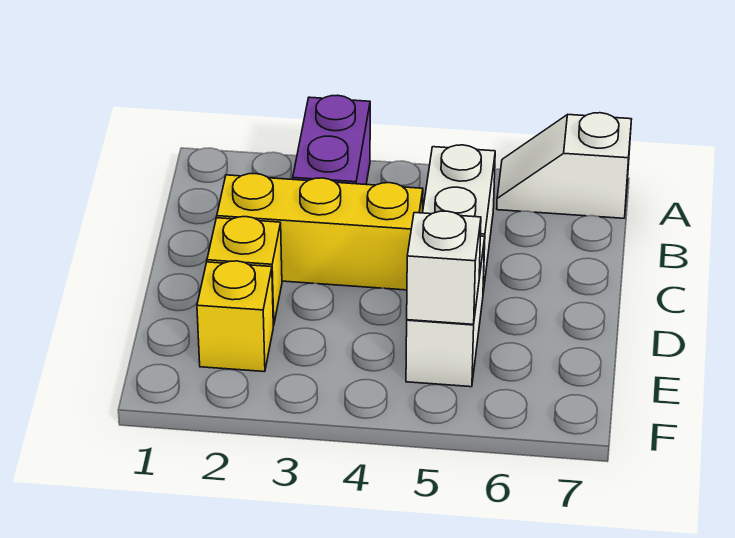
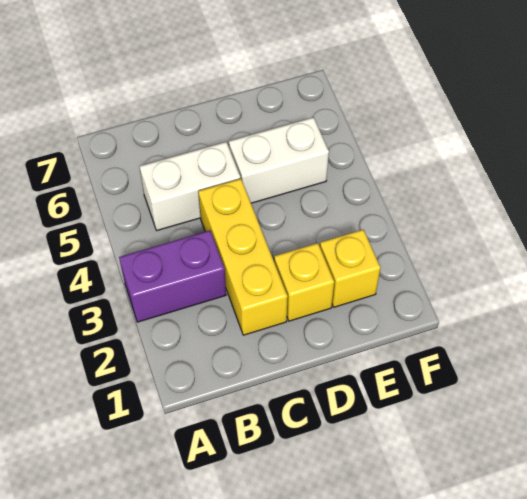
white 1x2 slope [497,113,632,218] -> none
white 1x1 brick [407,211,481,324] -> none

